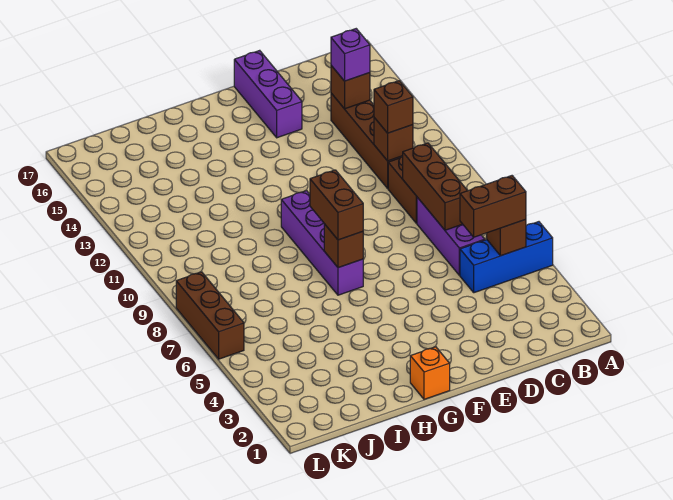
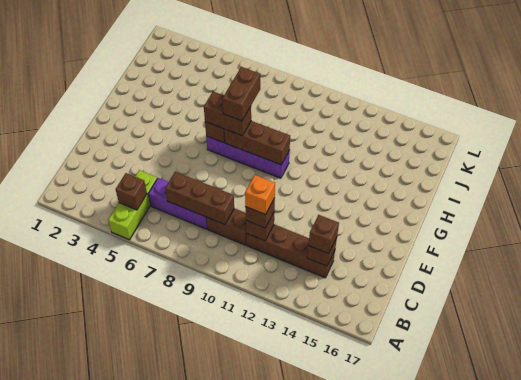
blue 1x3 brick [460,222,553,293] -> lime 1x3 brick [108,170,157,240]
brown 1x2 brick [460,176,526,237] -> brown 1x2 brick moved to [222,67,260,121]
purple 1x1 brick [331,29,370,81] -> brown 1x1 brick [309,215,339,254]
purple 1x3 brick [234,50,302,138] -> none
orange 1x1 brick [410,347,450,399] -> orange 1x1 brick moved to [245,175,275,215]
brown 1x3 brick [176,272,244,359] -> brown 1x3 brick moved to [224,121,290,165]

